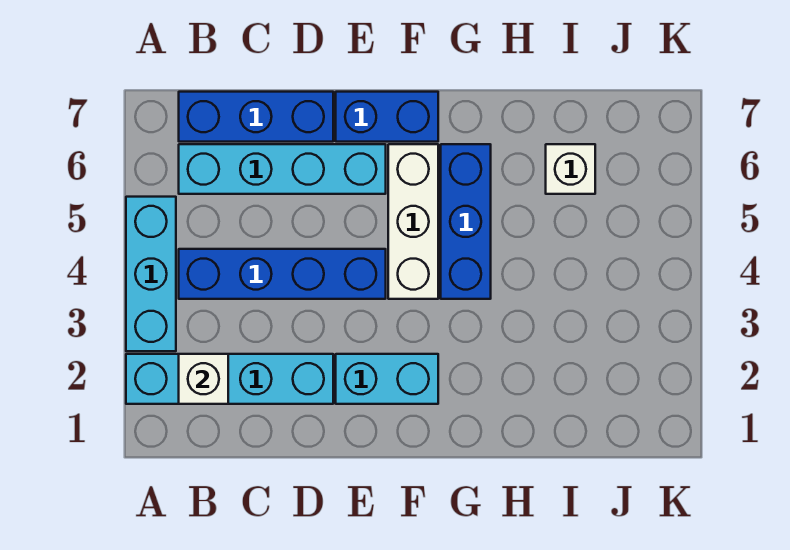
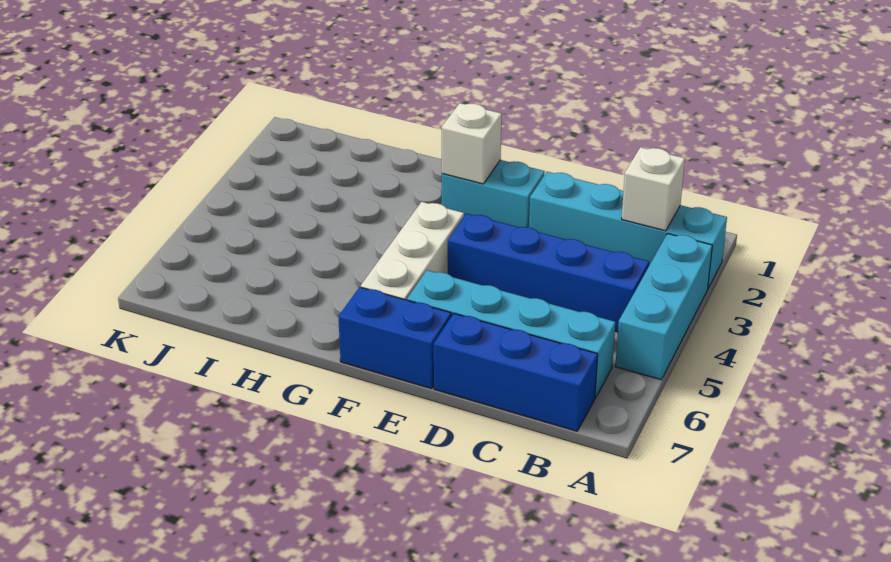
blue 1x3 brick [441,144,491,299] -> none
white 1x1 brick [546,144,595,194] -> white 1x1 brick moved to [442,103,502,184]

